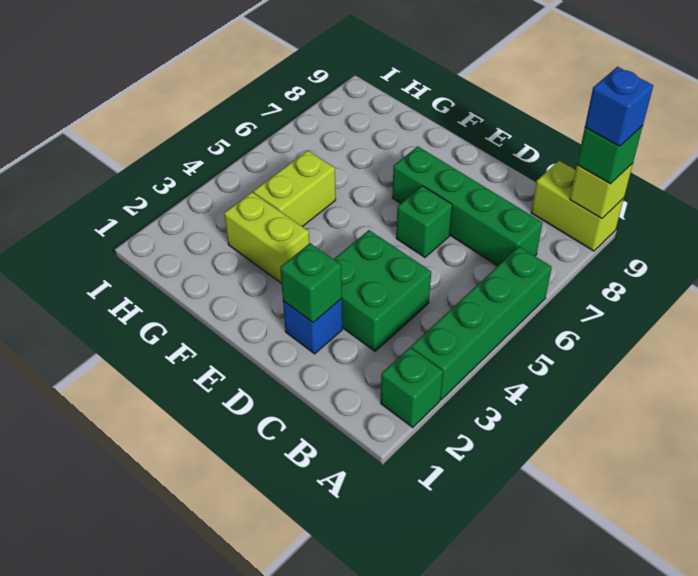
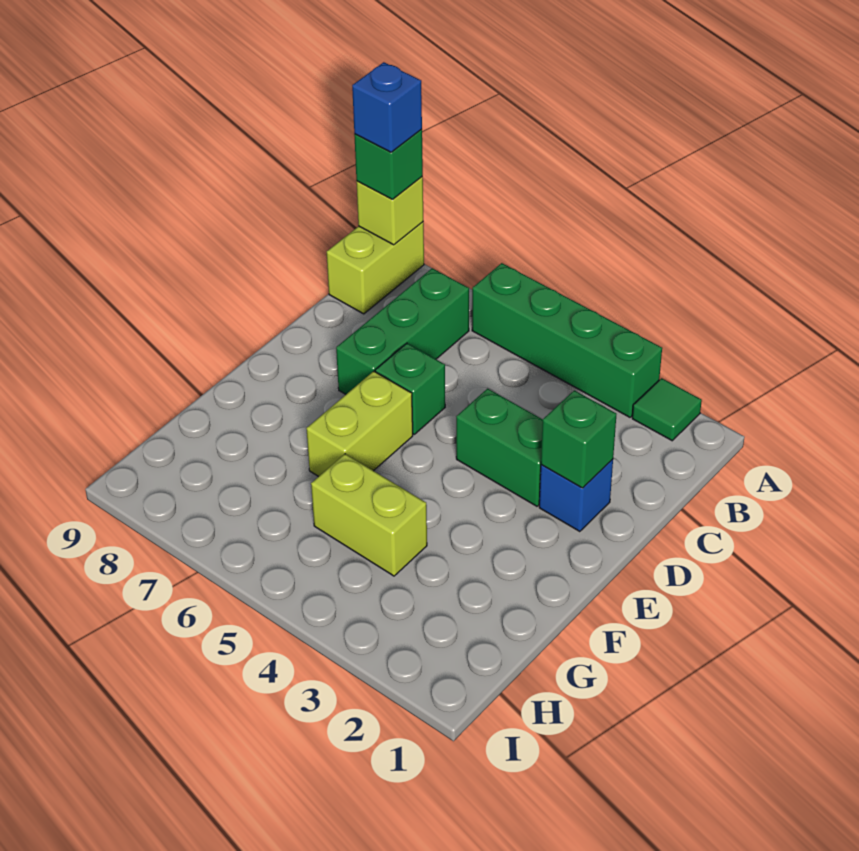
green 1x1 brick [381,347,443,427] -> green 1x1 tile [632,378,702,441]
green 1x4 brick [392,146,543,266] -> green 1x3 brick [336,268,469,394]
green 2x2 brick [334,230,431,351] -> green 1x2 brick [456,389,543,506]
lime 1x2 brick [224,192,309,284] -> lime 1x2 brick moved to [306,371,413,477]

